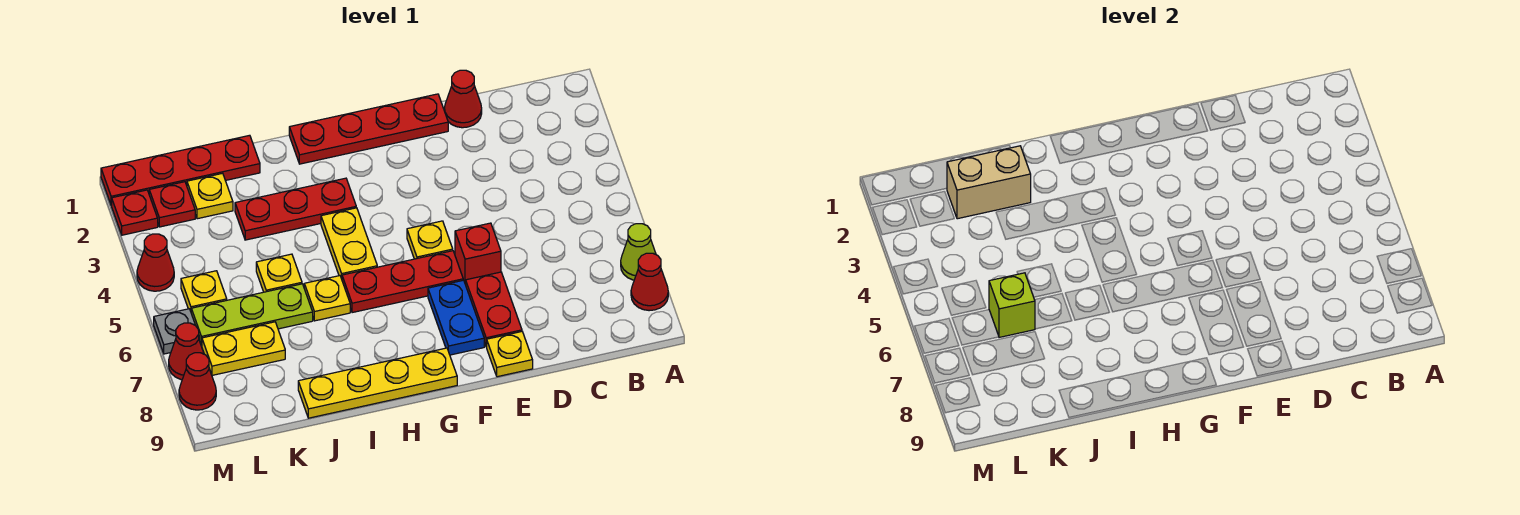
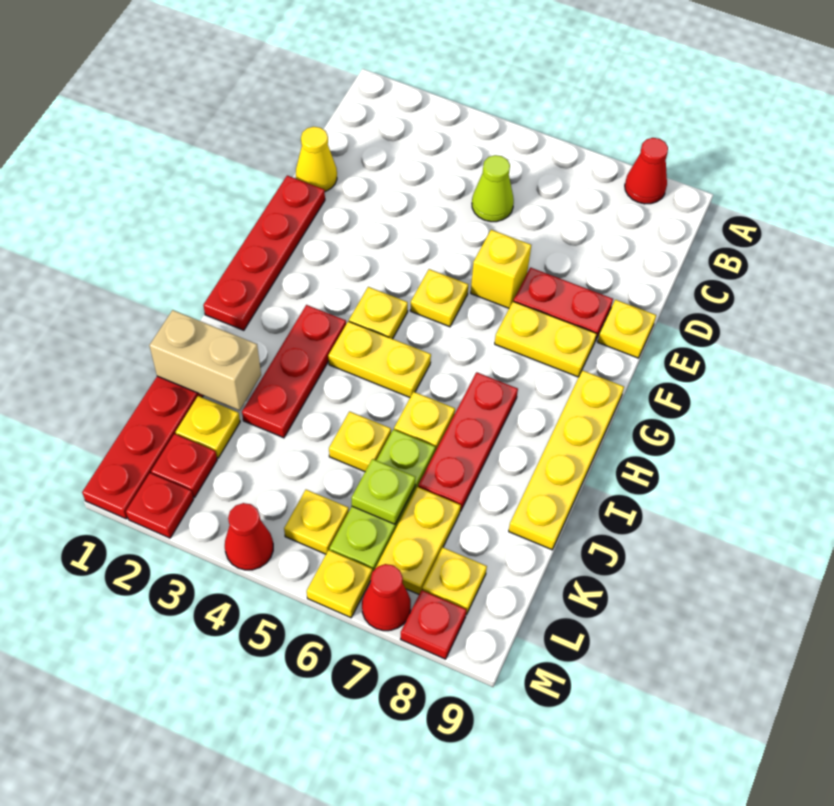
lime 1x1 cone [621,224,656,280] -> lime 1x1 cone moved to [472,155,514,222]
red 1x1 cone [444,70,482,128] -> yellow 1x1 cone [296,127,337,192]
red 1x1 brick [455,223,501,285] -> yellow 1x1 brick [471,230,531,308]
red 1x3 plate [342,251,463,313] -> red 1x3 plate moved to [418,372,518,511]
blue 1x2 plate [428,280,484,355] -> yellow 1x2 plate [495,302,596,377]
none -> yellow 1x1 plate [349,287,408,339]
tan 1x2 brick [947,146,1031,219] -> tan 1x2 brick turned to [149,310,261,410]
lime 1x1 brick [989,273,1035,337] -> lime 1x1 plate [351,459,415,524]
none -> yellow 1x1 plate [422,548,487,615]
grey 1x1 plate [154,309,200,354] -> yellow 1x1 plate [307,550,372,618]
red 1x1 cone [179,353,216,410] -> red 1x1 plate [401,590,466,659]

